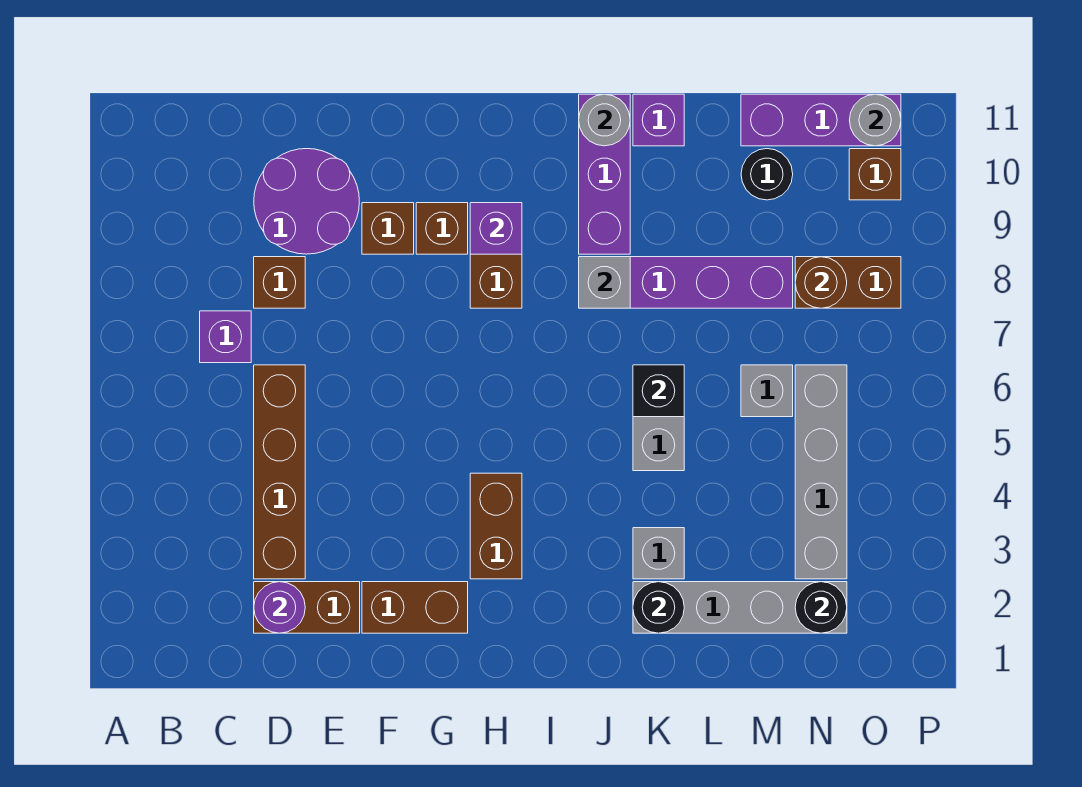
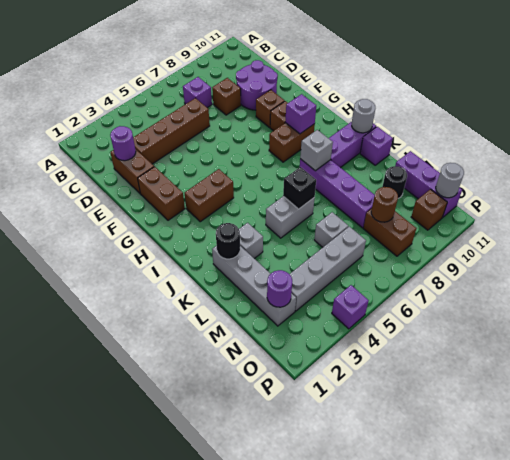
black 1x1 round brick [795,582,847,633] -> purple 1x1 round brick [267,270,292,307]
none -> purple 1x1 brick [332,285,369,329]

